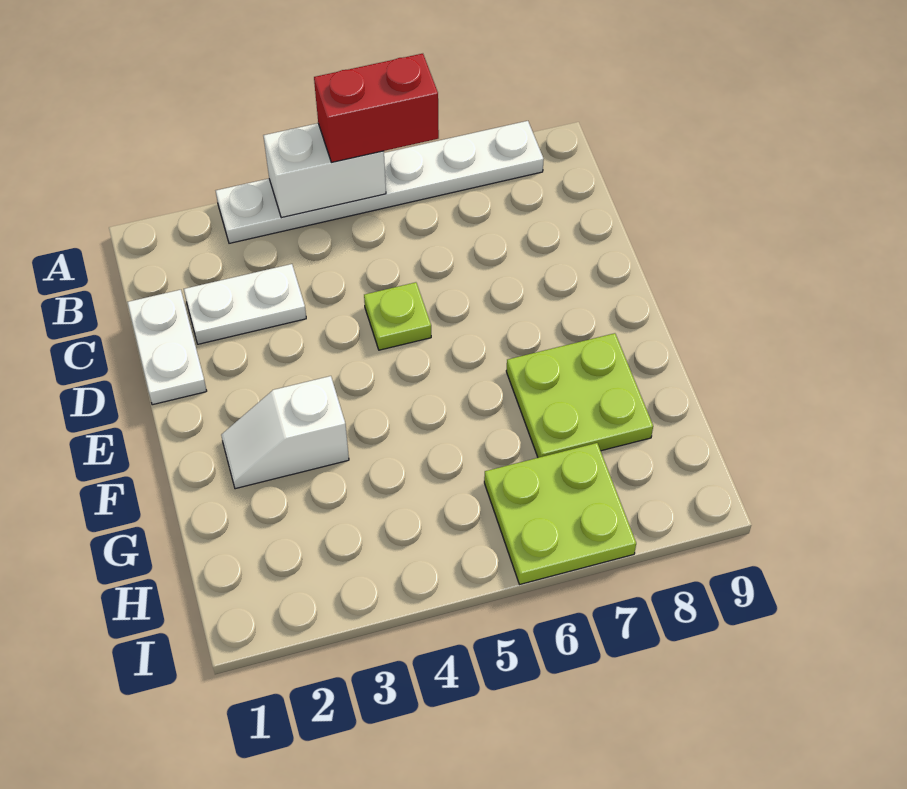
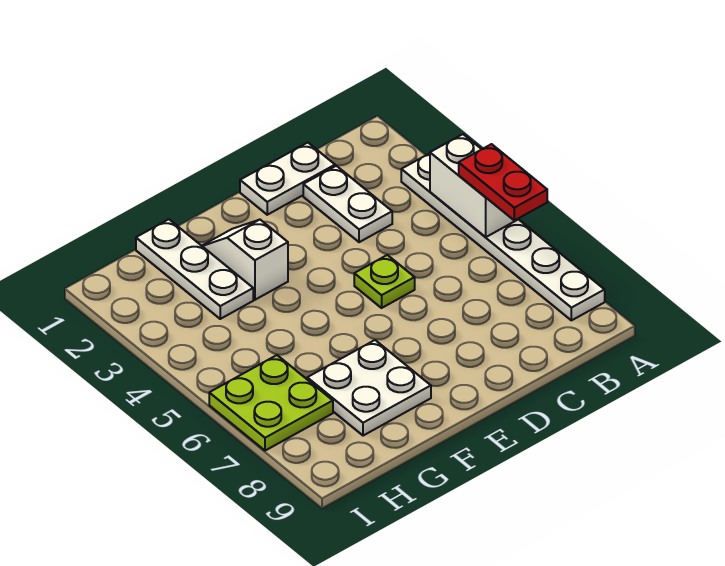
red 1x2 brick [314,54,439,162] -> red 1x2 plate [459,144,547,220]
lime 2x2 plate [506,333,653,458] -> white 2x2 plate [307,340,431,436]
none -> white 1x3 plate [136,219,253,319]

